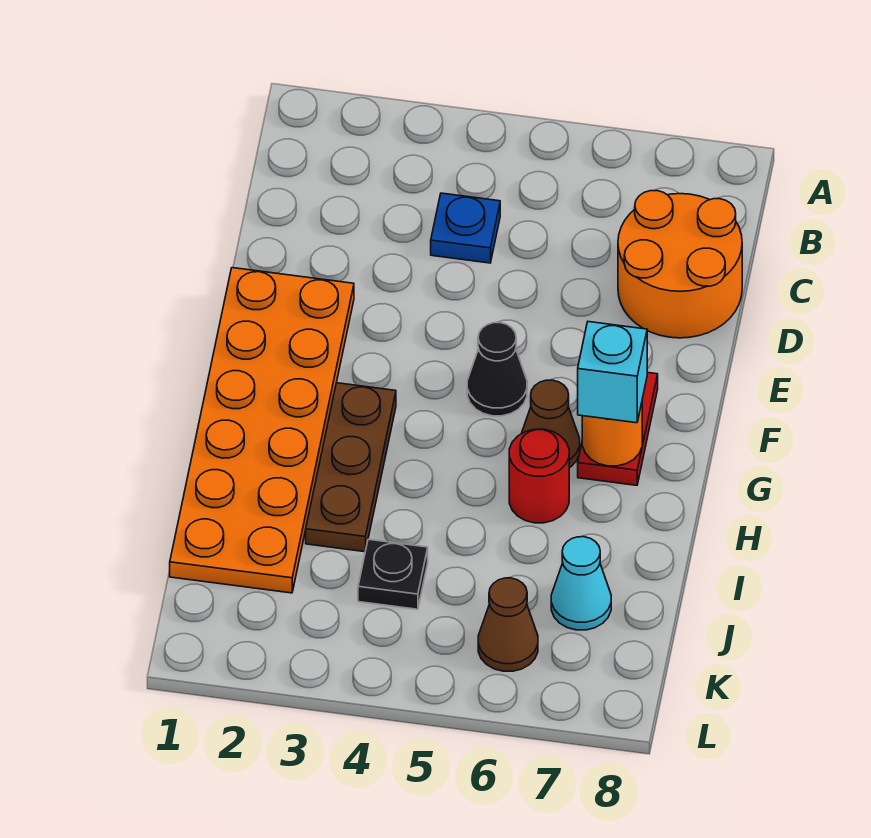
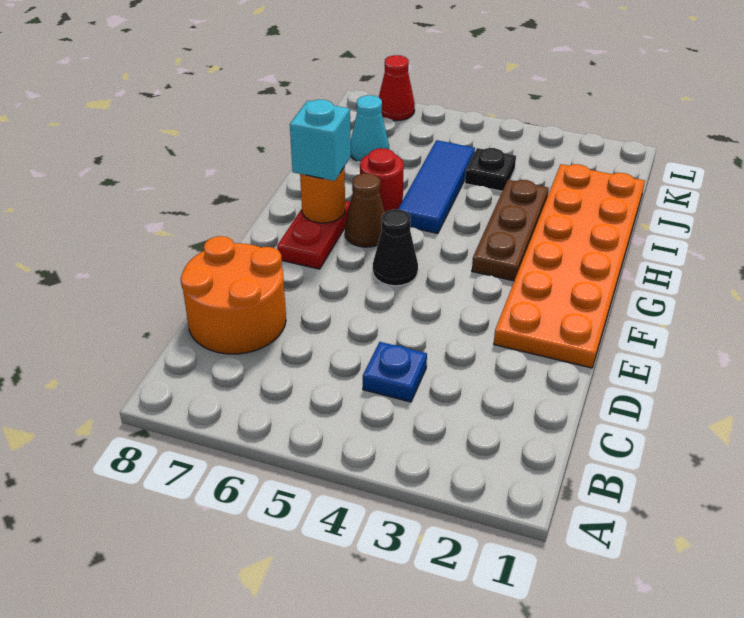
none -> blue 1x3 tile [398,140,475,233]
brown 1x1 cone [478,578,538,671] -> none
none -> red 1x1 cone [379,55,415,121]

